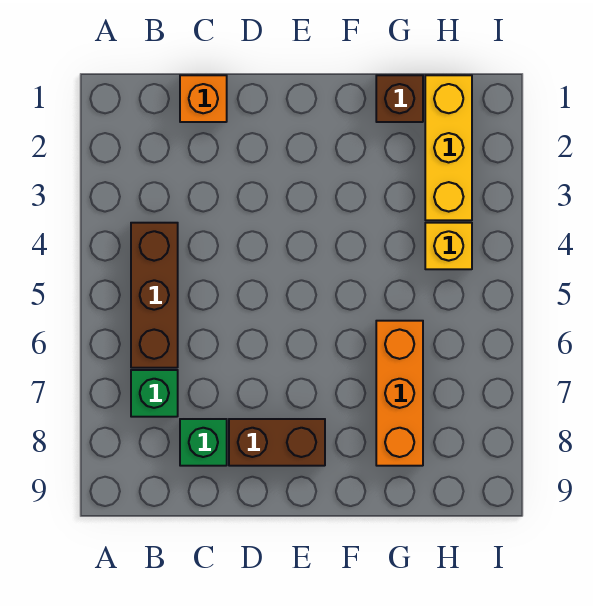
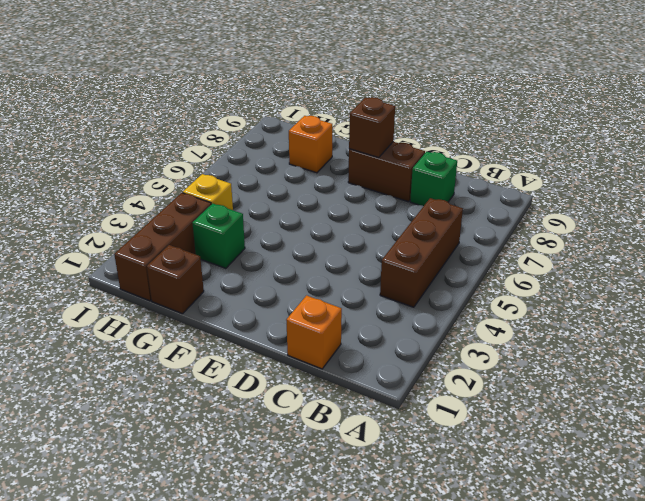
green 1x1 brick [131,370,178,417] -> green 1x1 brick moved to [192,203,245,268]
none -> brown 1x1 brick [349,97,395,158]
orange 1x3 brick [376,321,423,466] -> orange 1x1 brick [289,116,332,173]
yellow 1x3 brick [425,75,472,220] -> brown 1x3 brick [114,193,211,301]

